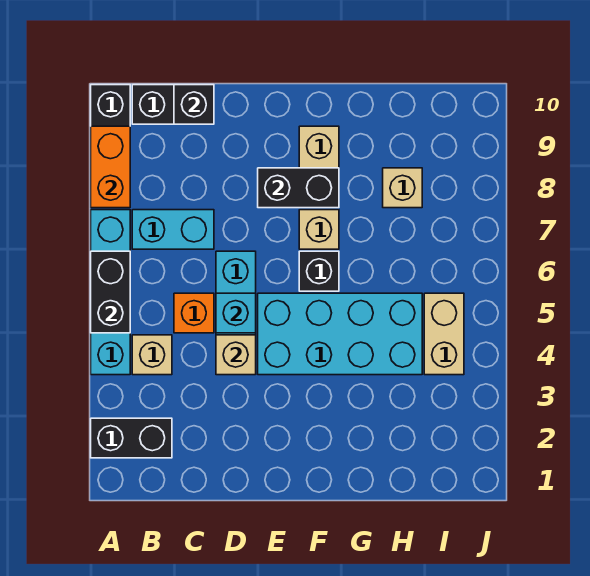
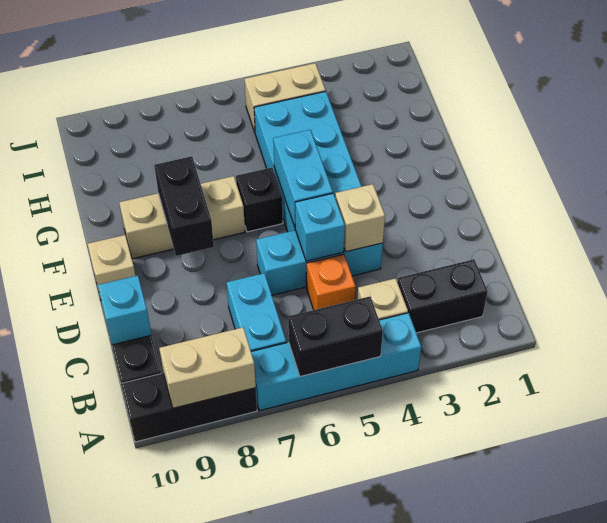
black 1x2 brick [91,418,172,458] -> black 1x2 brick turned to [397,259,488,333]
orange 1x2 brick [91,126,130,208] -> tan 1x2 brick [159,327,256,408]
black 1x1 brick [174,85,214,124] -> cyan 1x1 brick [98,275,151,345]
none -> cyan 1x2 brick [273,130,333,227]
tan 1x1 brick [383,168,422,208] -> tan 1x1 brick moved to [88,235,135,299]

